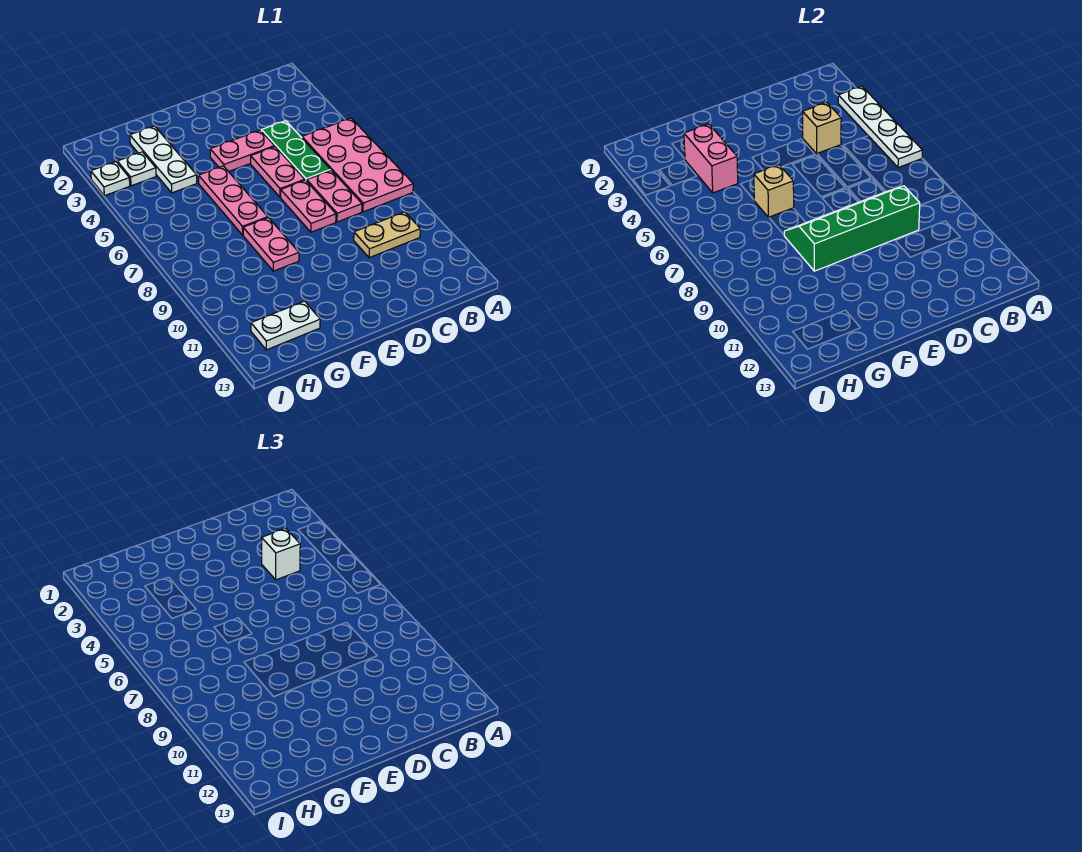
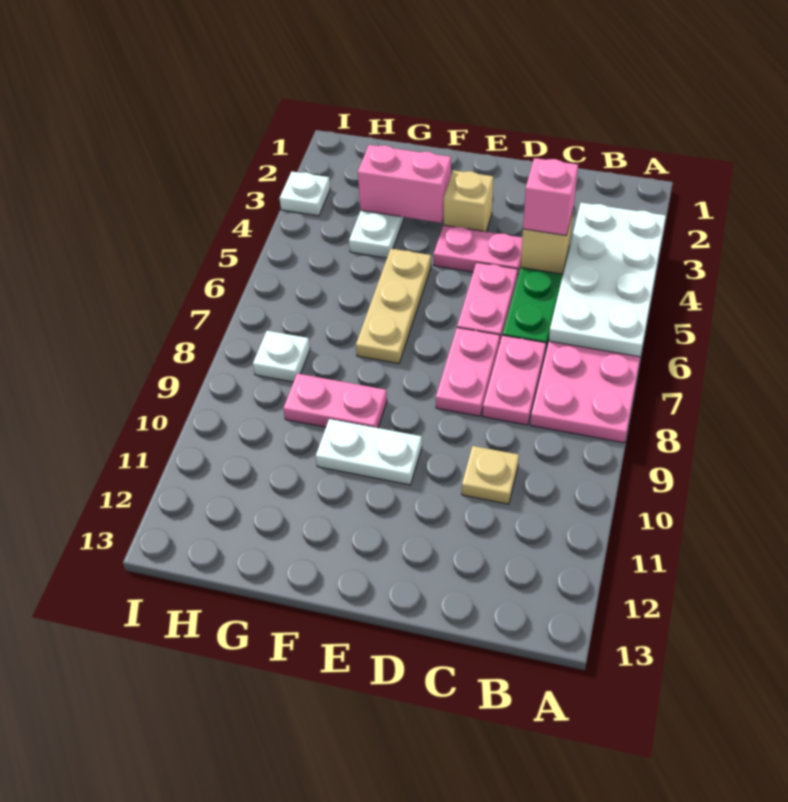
white 1x4 plate [838,86,922,168] -> white 2x4 plate [549,203,666,357]
tan 1x2 plate [354,212,420,258] -> tan 1x1 plate [462,446,519,504]
white 1x1 brick [262,529,300,580] -> pink 1x1 brick [523,158,578,236]
green 2x4 slope [784,186,920,271] -> none
pink 1x3 plate [199,166,268,235] -> tan 1x3 plate [356,249,431,364]
tan 1x1 brick [754,165,794,217] -> tan 1x1 brick moved to [444,170,493,232]
pink 1x2 plate [243,218,299,271] -> pink 1x2 plate turned to [283,373,387,428]
pink 1x2 brick [684,124,738,193] -> pink 1x2 brick turned to [358,145,451,223]
white 1x2 plate [251,301,320,350] -> white 1x2 plate moved to [316,419,422,485]
white 1x1 plate [117,152,156,186] -> white 1x1 plate moved to [253,331,310,382]

